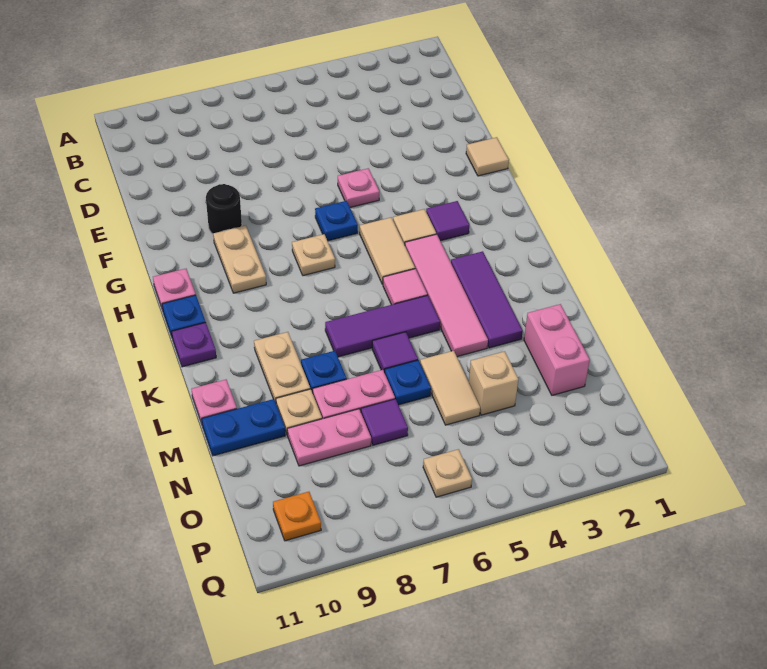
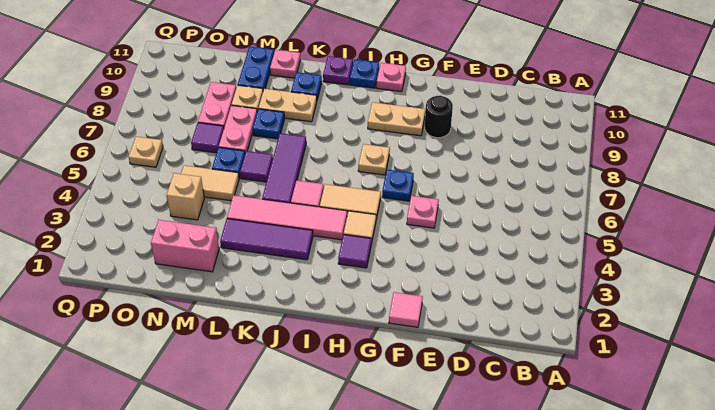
tan 1x1 tile [466,137,509,176] -> pink 1x1 tile [389,292,423,327]
none -> blue 1x1 plate [291,72,322,99]
orange 1x1 plate [273,492,321,541] -> none

